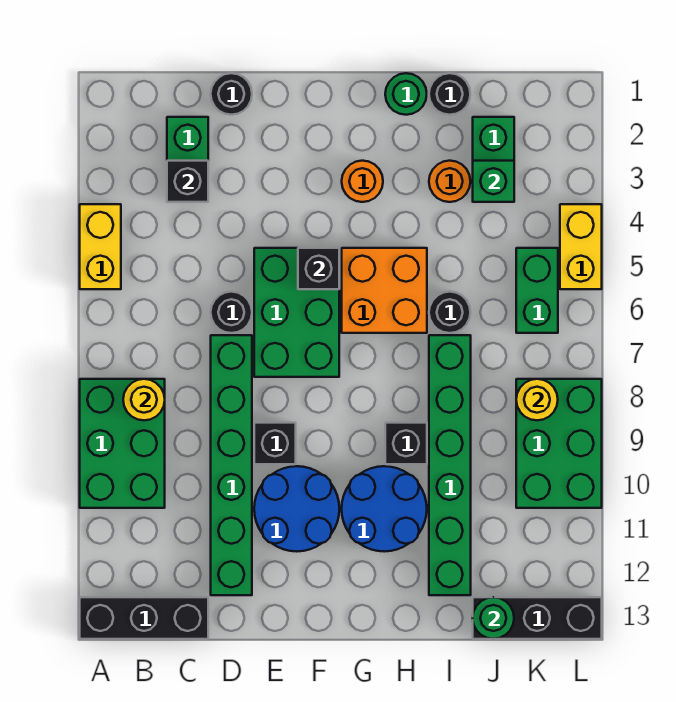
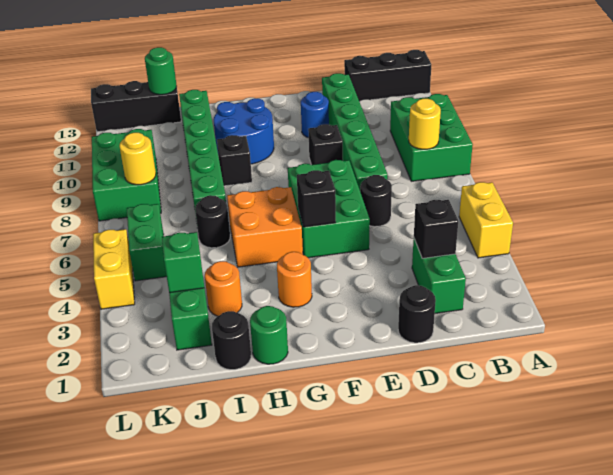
blue 2x2 round brick [254,466,339,551] -> blue 1x1 round brick [301,92,329,138]

